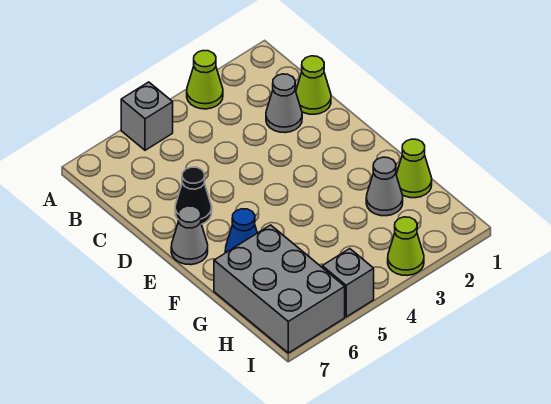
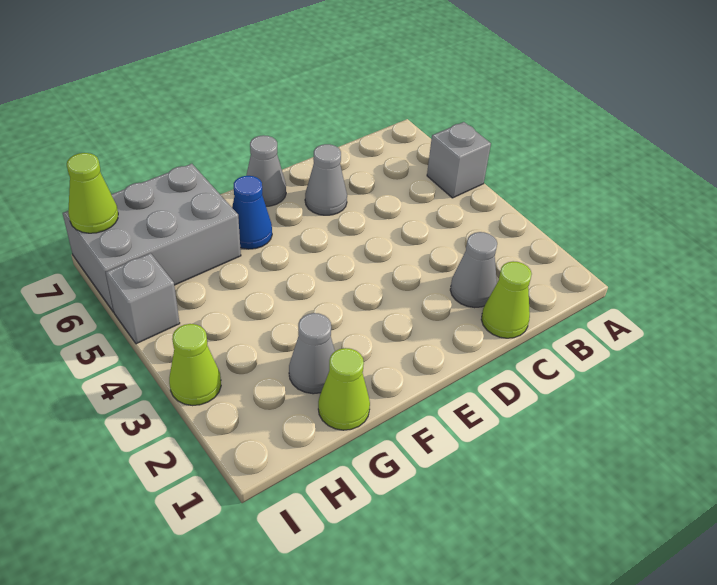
lime 1x1 cone [187,51,223,109] -> lime 1x1 cone moved to [67,153,118,233]
black 1x1 cone [175,167,212,224] -> grey 1x1 cone [305,144,347,215]

